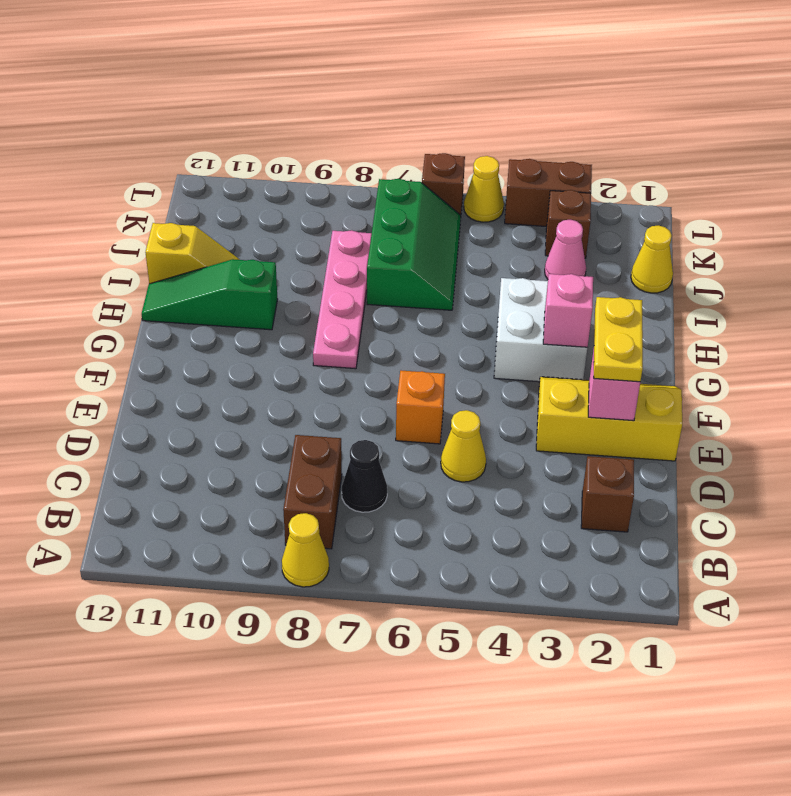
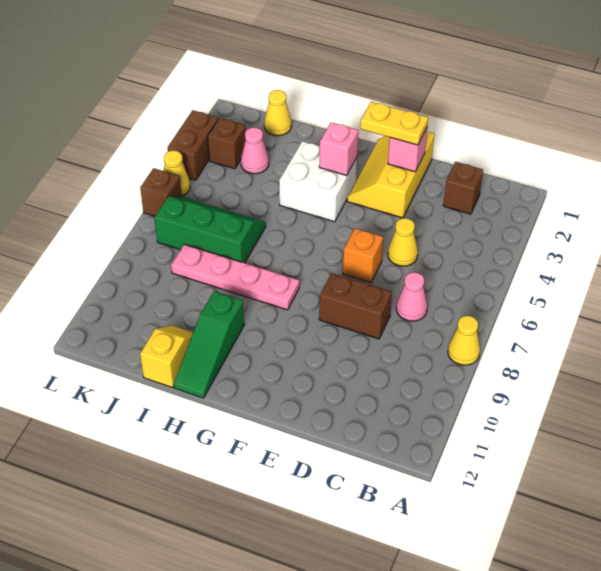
brown 1x2 brick [283,435,342,549] -> brown 1x2 brick moved to [319,273,392,339]
black 1x1 cone [342,440,387,512] -> pink 1x1 cone [396,272,427,321]

